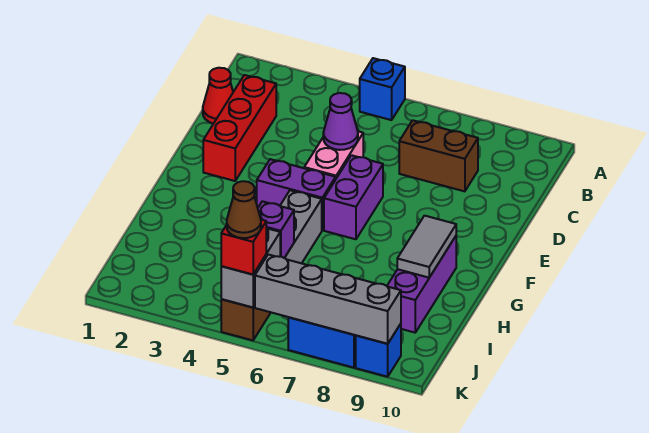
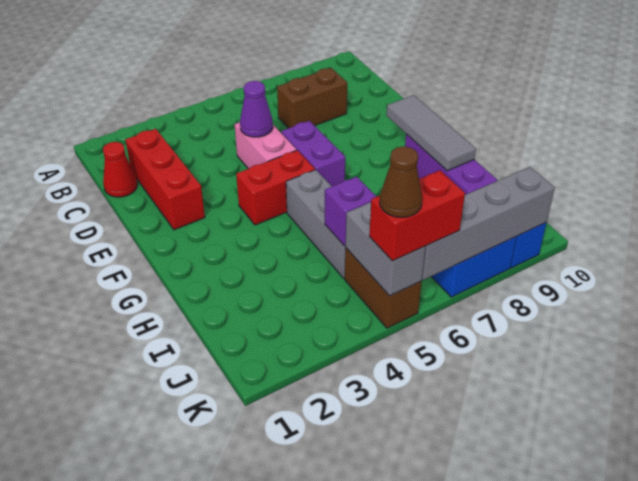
blue 1x1 brick [360,58,405,120] -> none
purple 1x2 brick [257,159,336,230] -> red 1x2 brick [236,150,315,225]
grey 1x2 tile [397,216,456,278] -> grey 1x3 tile [386,95,476,171]
red 1x1 brick [221,220,266,275] -> red 1x2 brick [369,170,465,261]

